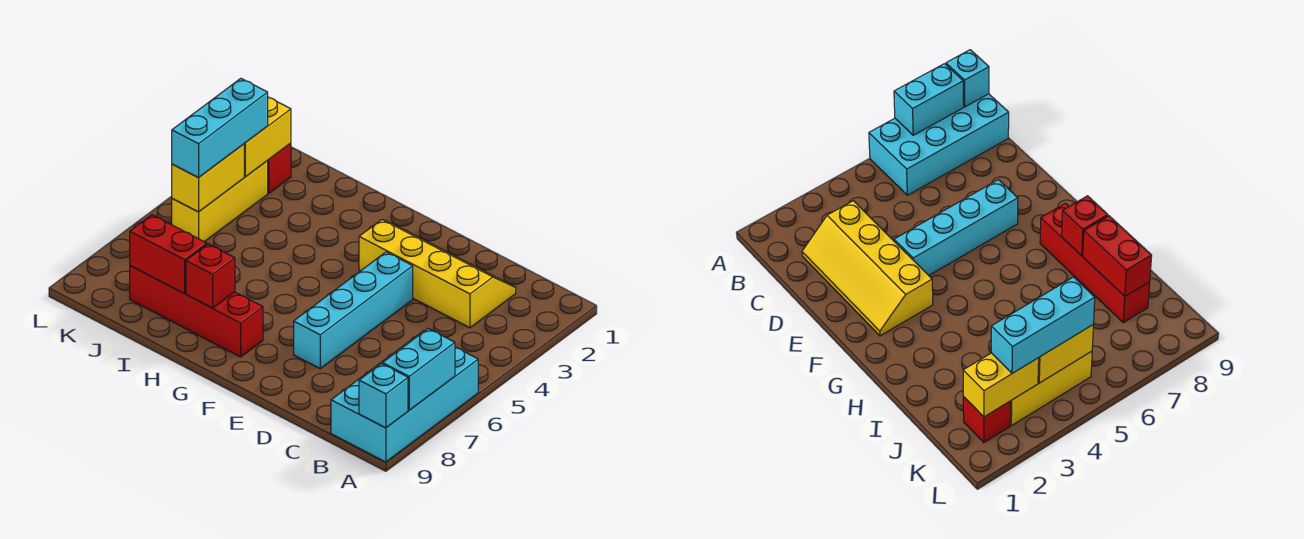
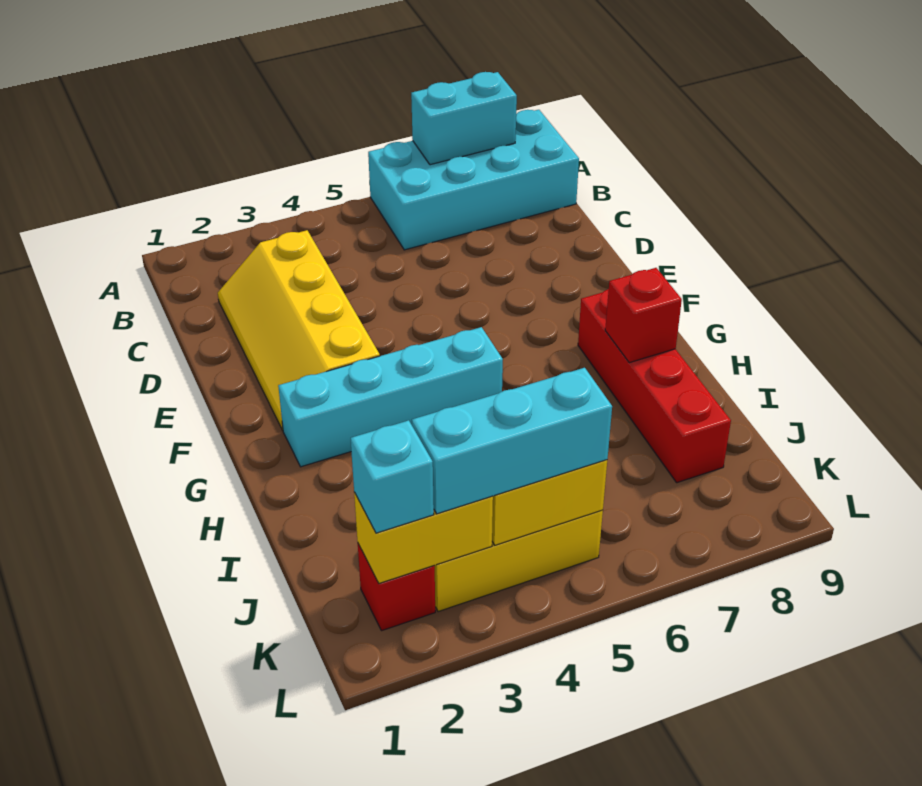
cyan 1x1 brick [359,364,408,428] -> cyan 1x1 brick moved to [351,420,434,533]
cyan 1x4 brick [294,252,413,368] -> cyan 1x4 brick moved to [278,327,503,467]
red 1x2 brick [130,215,207,294] -> none

